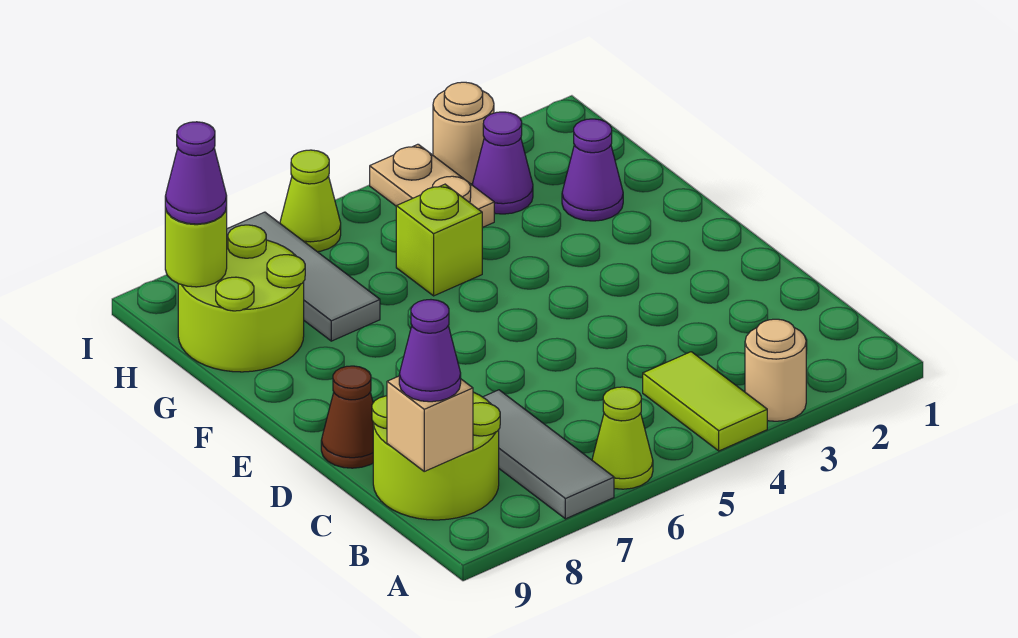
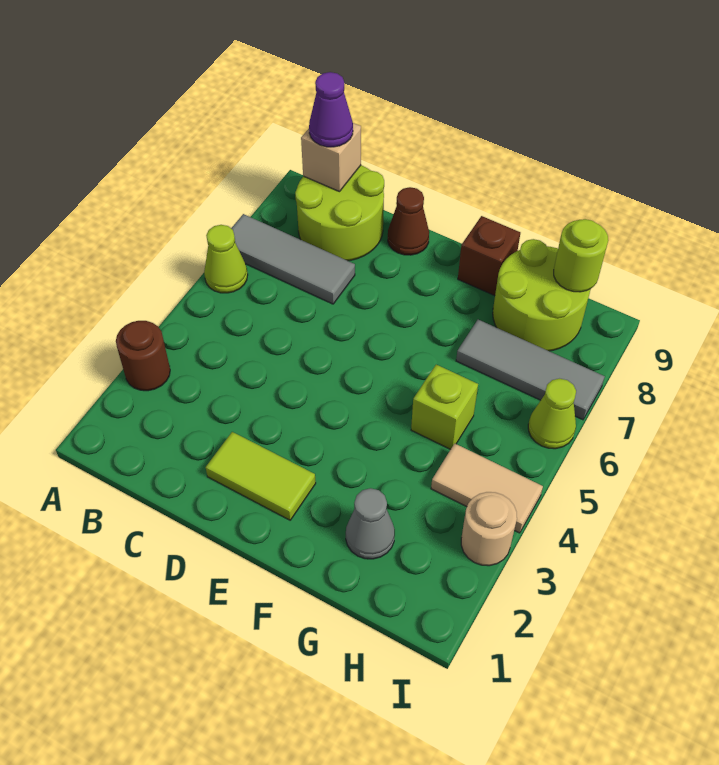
tan 1x1 round brick [745,319,806,421] -> brown 1x1 round brick [116,321,170,391]
lime 1x2 tile [643,352,767,451] -> lime 1x2 tile moved to [206,432,316,520]
none -> brown 1x1 brick [458,216,520,296]
purple 1x1 cone [562,119,623,221] -> grey 1x1 cone [346,488,395,559]
purple 1x1 cone [472,112,533,214] -> none
tan 1x2 plate [370,144,494,228] -> tan 1x2 tile [431,444,543,533]
purple 1x1 cone [165,122,227,224] -> none

